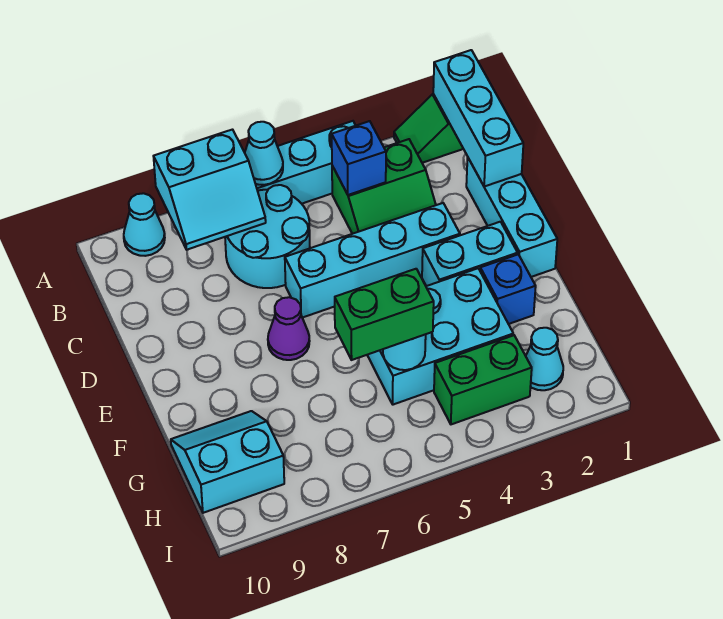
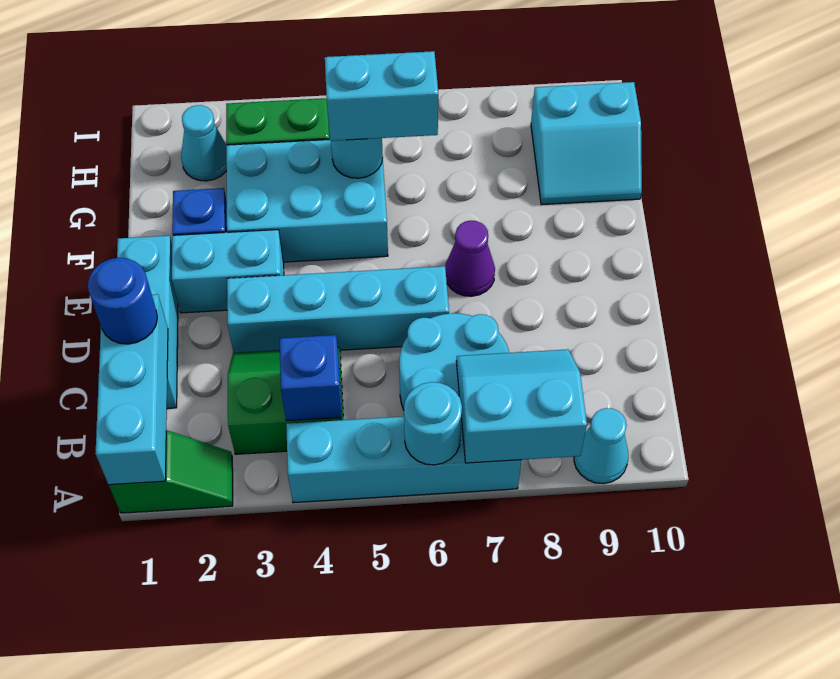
cyan 1x1 cone [245,122,283,185] -> cyan 1x1 round brick [404,382,462,465]
none -> blue 1x1 round brick [88,258,157,344]
green 1x2 brick [335,269,434,360] -> cyan 1x2 brick [325,51,438,141]

